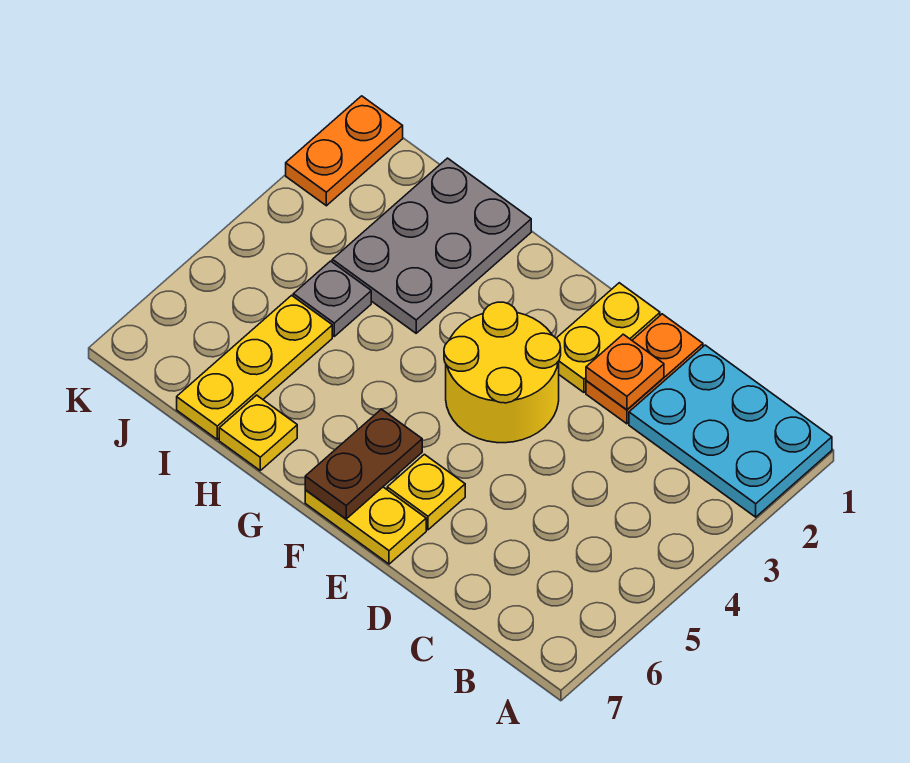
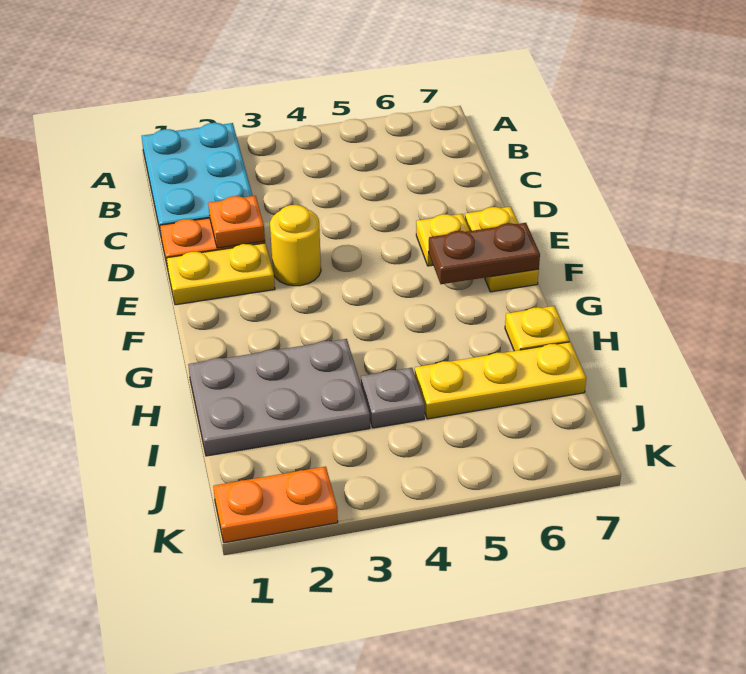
yellow 2x2 round brick [444,302,561,443] -> yellow 1x1 round brick [270,205,321,286]

